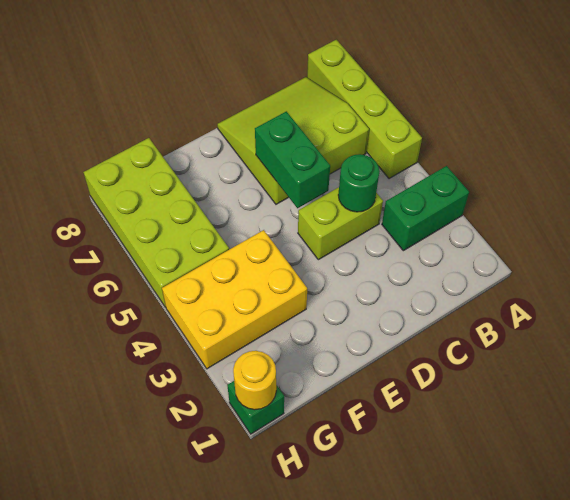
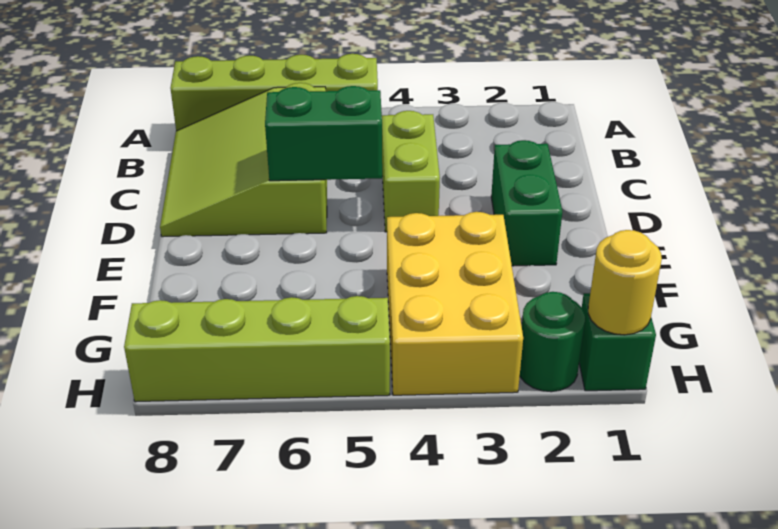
green 1x2 brick [382,166,469,251] -> green 1x2 brick moved to [491,140,562,266]
green 1x1 round brick [338,154,380,212] -> green 1x1 round brick moved to [520,292,585,392]
lime 2x4 brick [83,138,229,307] -> lime 1x4 brick [124,296,390,402]

